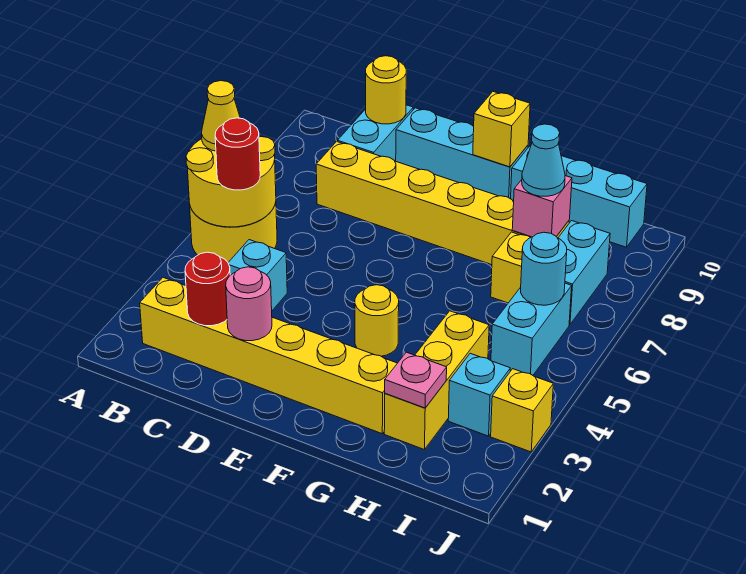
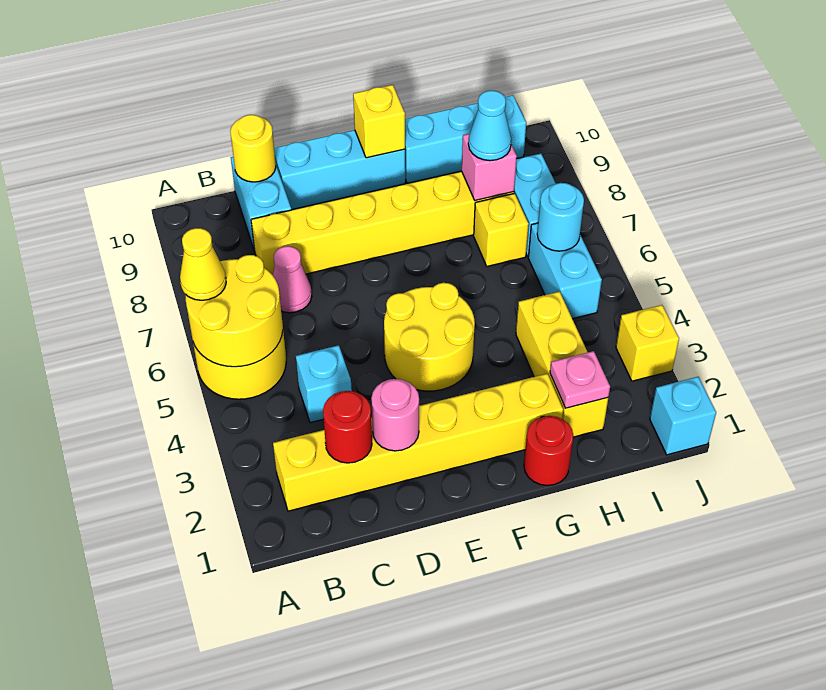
red 1x1 round brick [215,118,260,190] -> red 1x1 round brick moved to [524,416,573,486]
none -> pink 1x1 cone [273,246,312,313]
yellow 1x1 round brick [355,285,399,356] -> yellow 2x2 round brick [384,283,475,391]
cyan 1x1 brick [448,353,510,436] -> cyan 1x1 brick moved to [650,377,716,455]

